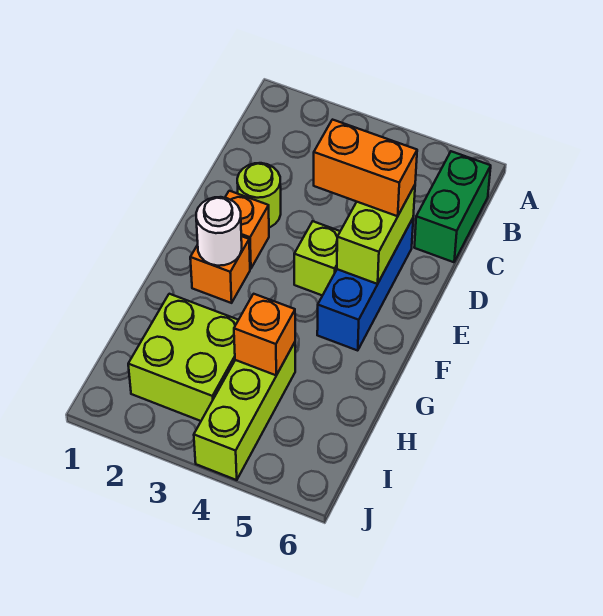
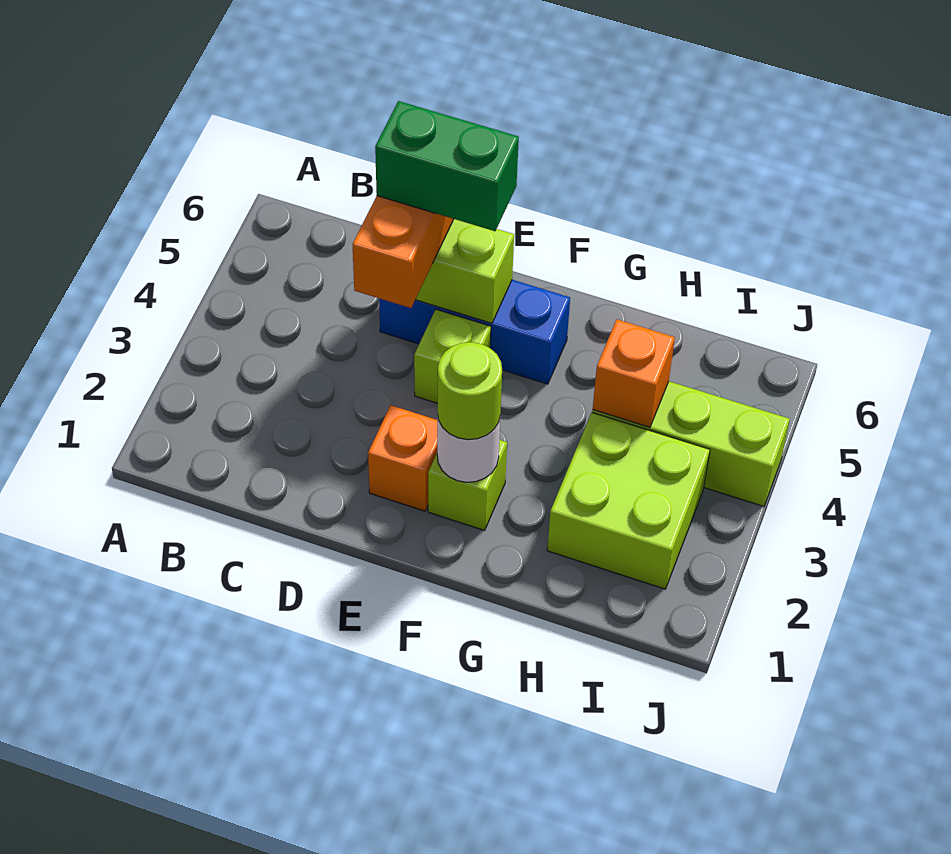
green 1x2 brick [414,151,491,262] -> green 1x2 brick moved to [375,101,519,231]
lime 1x1 round brick [237,163,281,228] -> lime 1x1 round brick moved to [438,342,502,440]
orange 1x1 brick [190,236,250,303] -> lime 1x1 brick [428,440,507,530]

